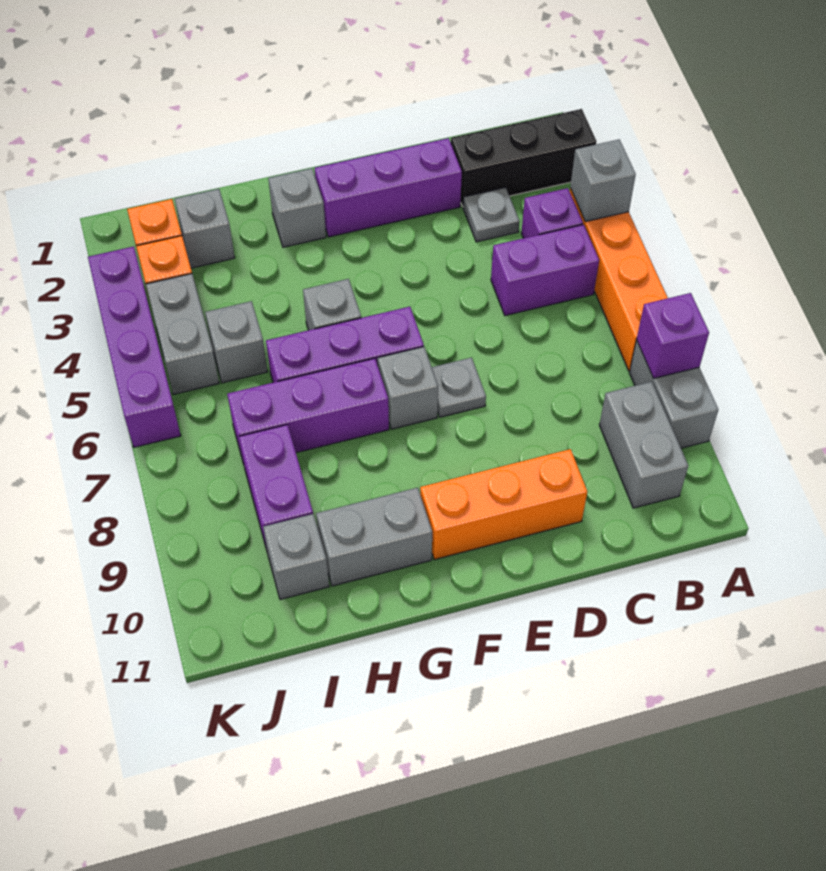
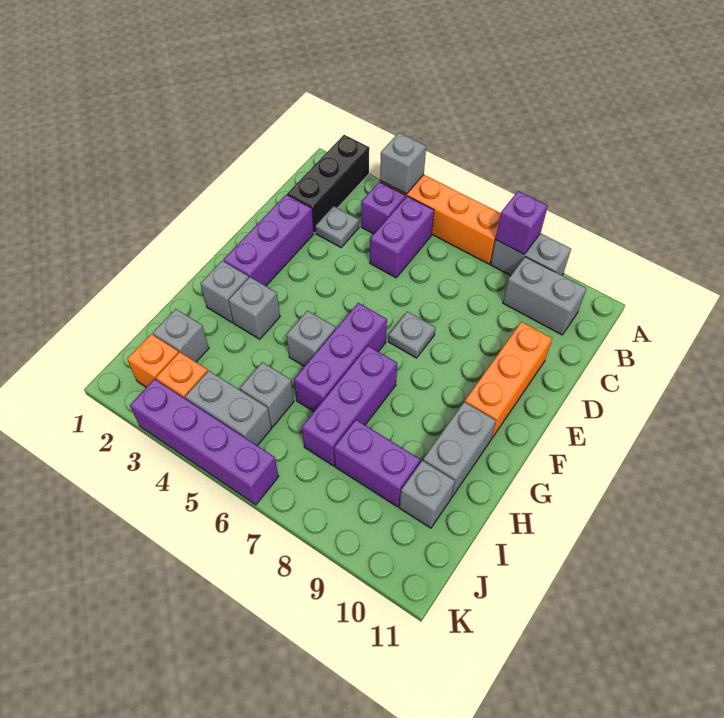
grey 1x1 brick [378,347,438,429] -> grey 1x1 brick moved to [228,277,280,339]

